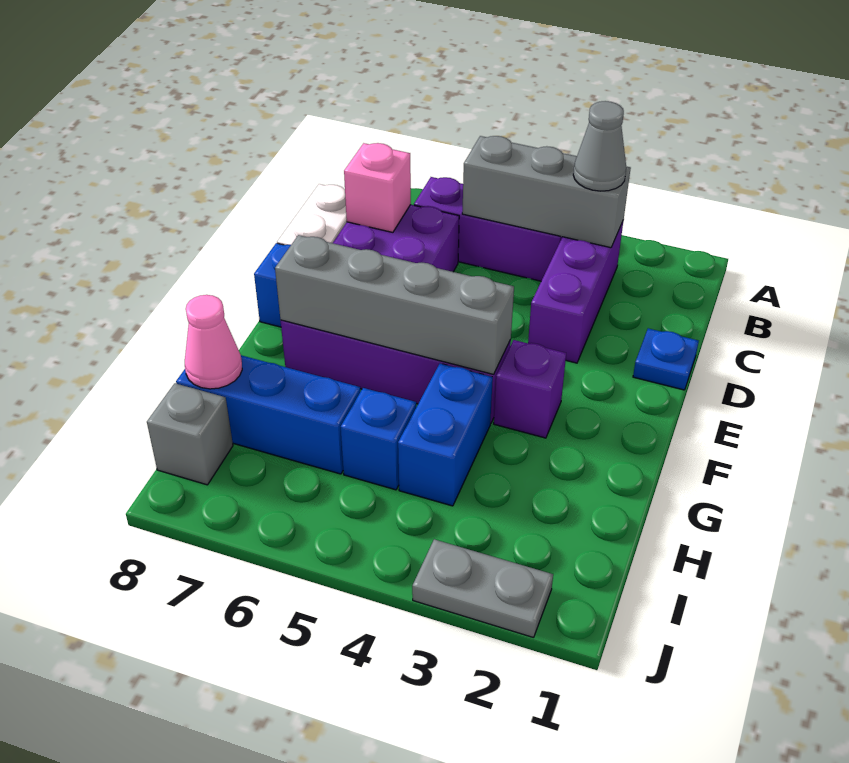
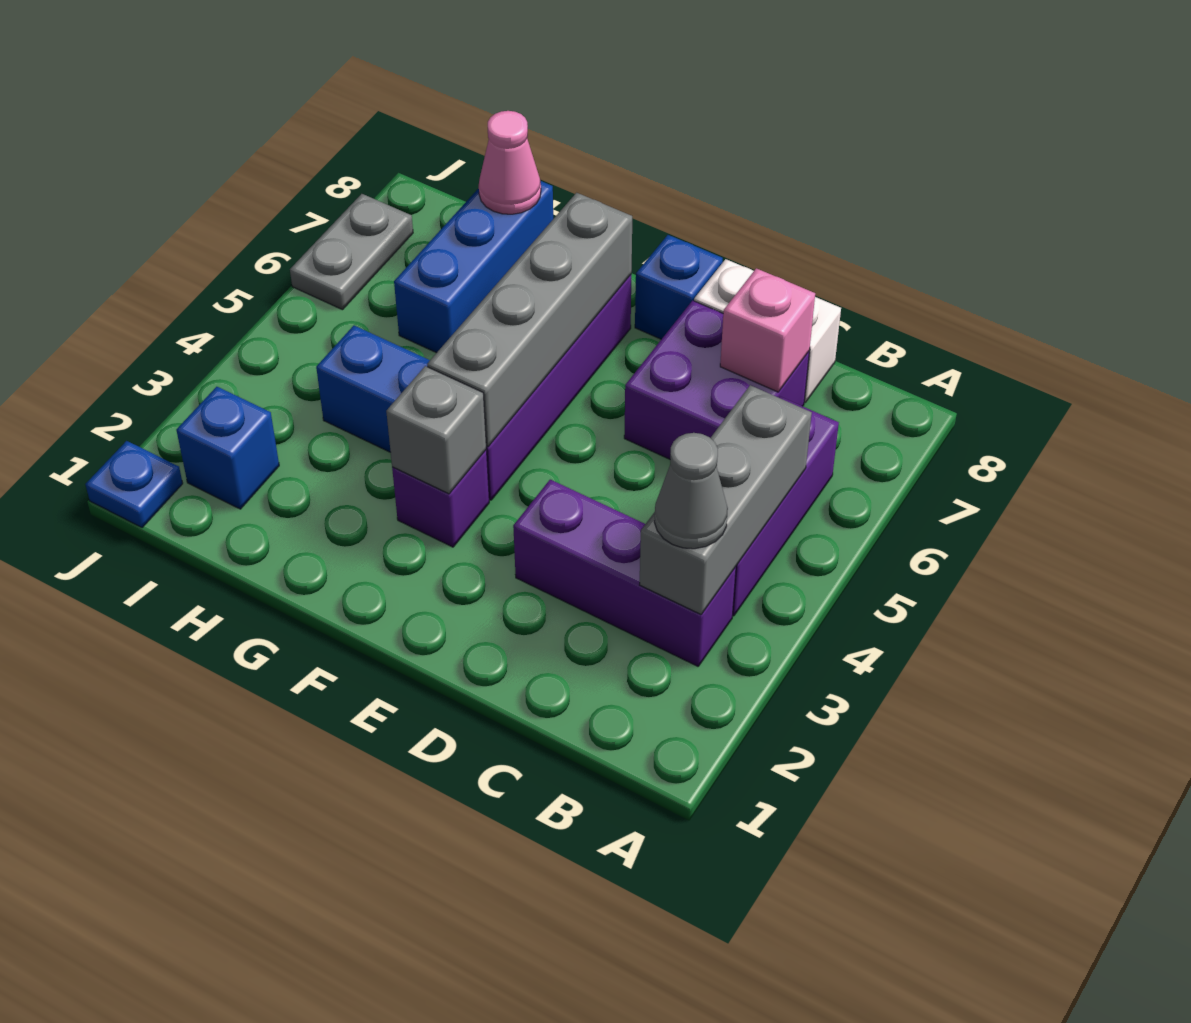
blue 1x1 plate [633,328,699,390] -> blue 1x1 plate moved to [85,441,183,528]
blue 1x1 brick [341,388,416,490] -> blue 1x1 brick moved to [176,387,279,509]
grey 1x1 brick [147,383,233,485] -> grey 1x1 brick moved to [386,366,486,494]
grey 1x2 plate [412,539,553,638] -> grey 1x2 plate moved to [290,194,413,310]

